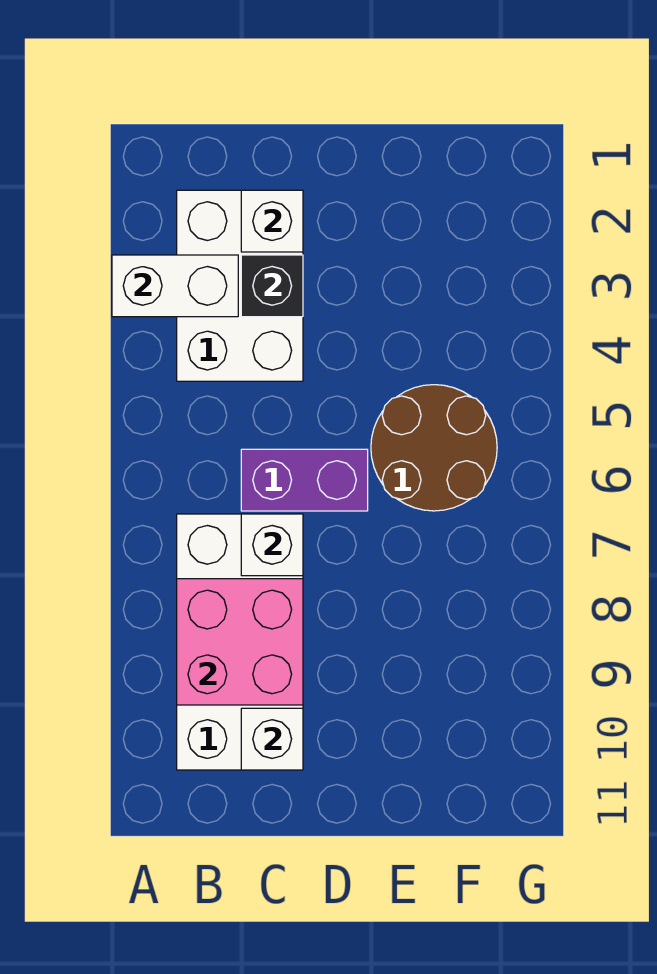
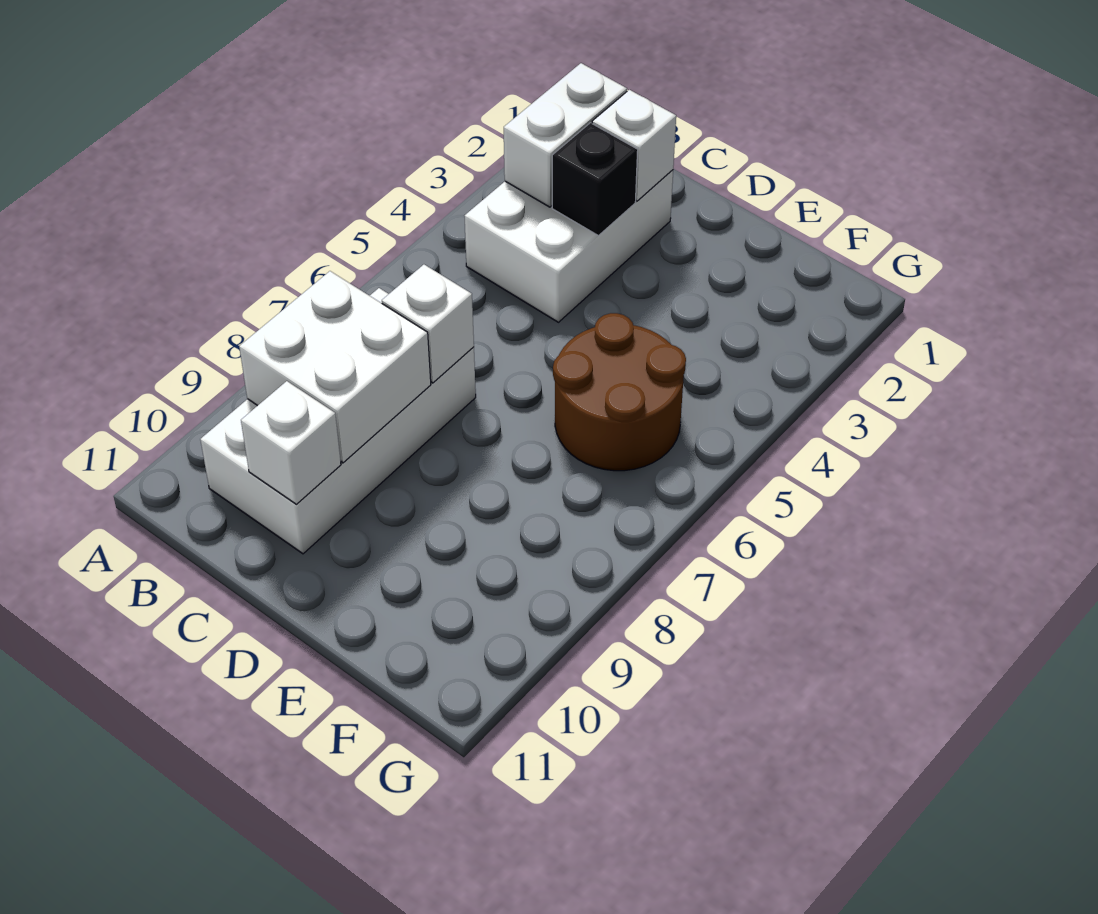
white 1x2 brick [112,255,238,317] -> white 1x2 brick turned to [504,63,627,207]
pink 2x2 brick [177,579,303,705] -> white 2x2 brick [239,271,431,463]
purple 1x2 brick [241,449,368,511] -> none

